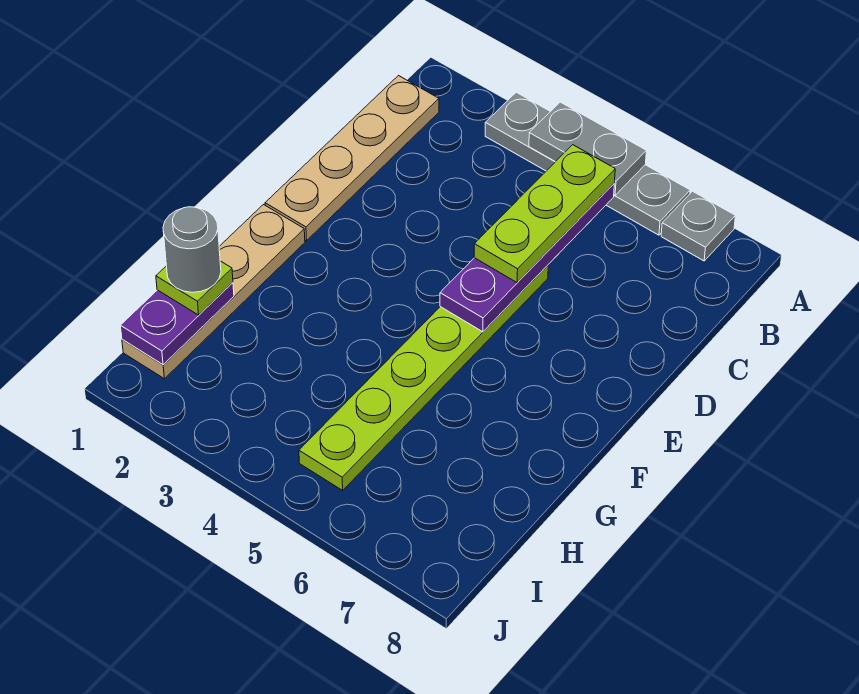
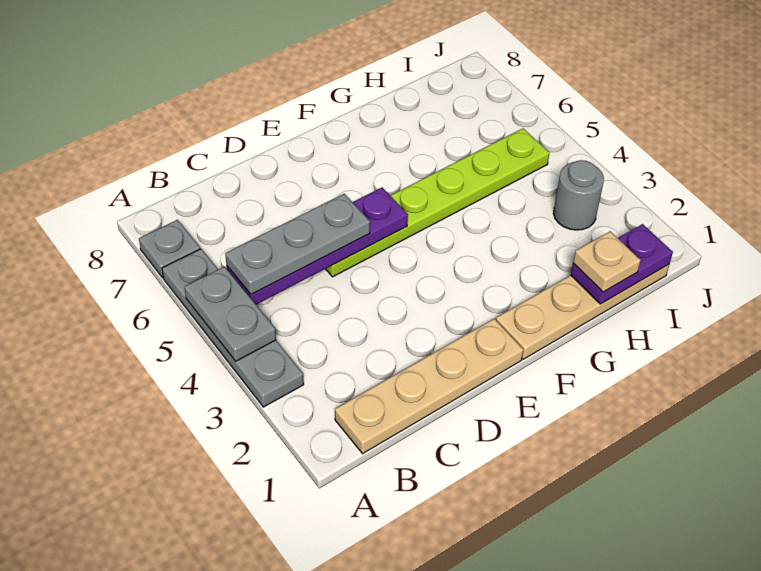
lime 1x3 plate [474,145,615,282] -> grey 1x3 plate [225,194,370,294]
lime 1x1 plate [156,261,233,315] -> tan 1x1 plate [573,231,641,292]
grey 1x1 round brick [163,207,221,292] -> grey 1x1 round brick moved to [553,160,604,230]

